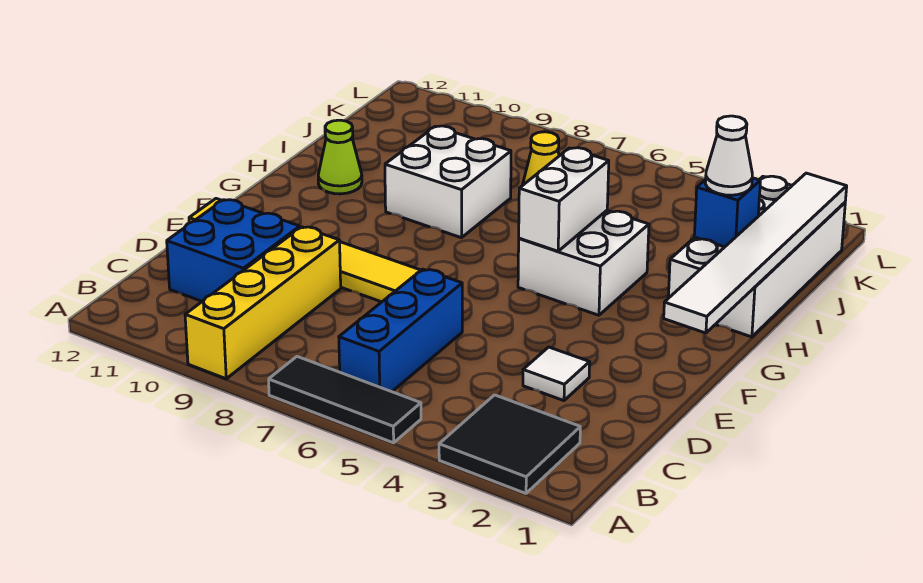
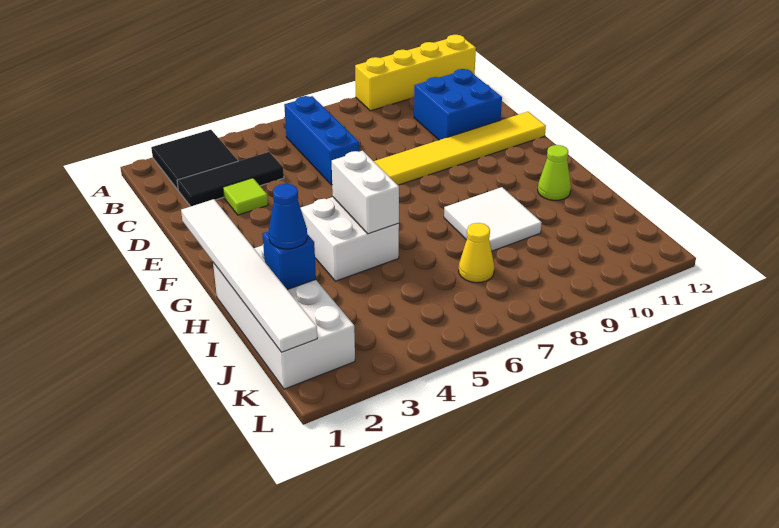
black 1x3 tile [269,357,421,443] -> black 1x3 tile moved to [177,152,284,206]
yellow 1x4 brick [185,227,341,379] -> yellow 1x4 brick turned to [355,35,476,111]
white 1x1 tile [523,347,590,401] -> lime 1x1 tile [223,178,268,215]
white 2x2 brick [385,126,511,238] -> white 2x2 tile [444,187,542,251]
white 1x1 cone [705,116,752,195] -> blue 1x1 cone [269,184,307,249]

